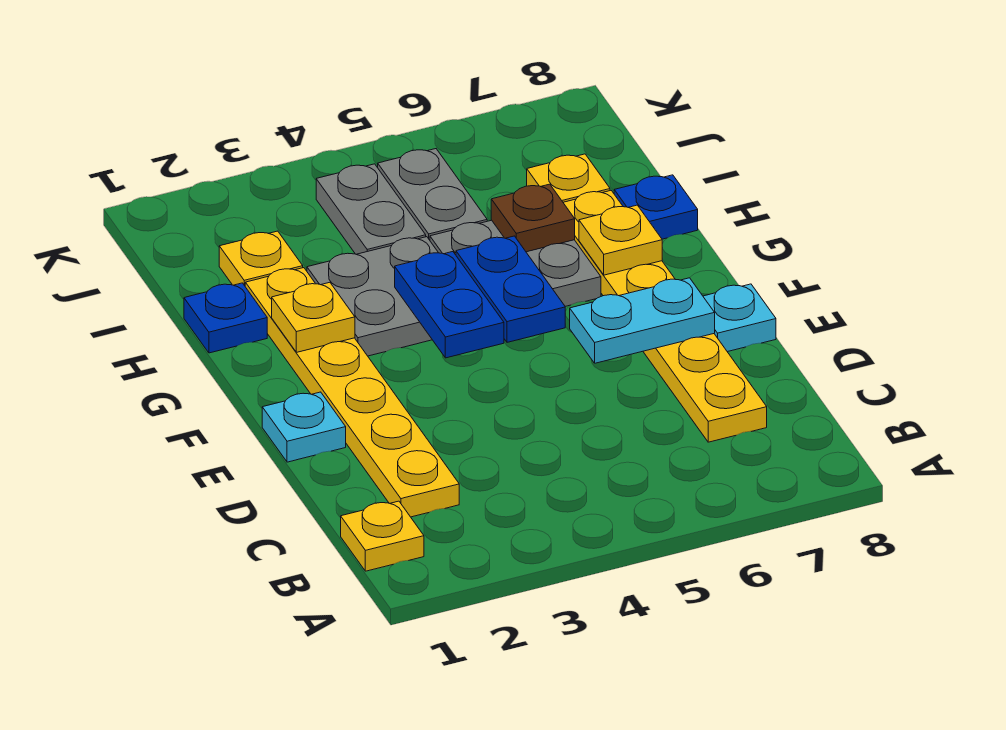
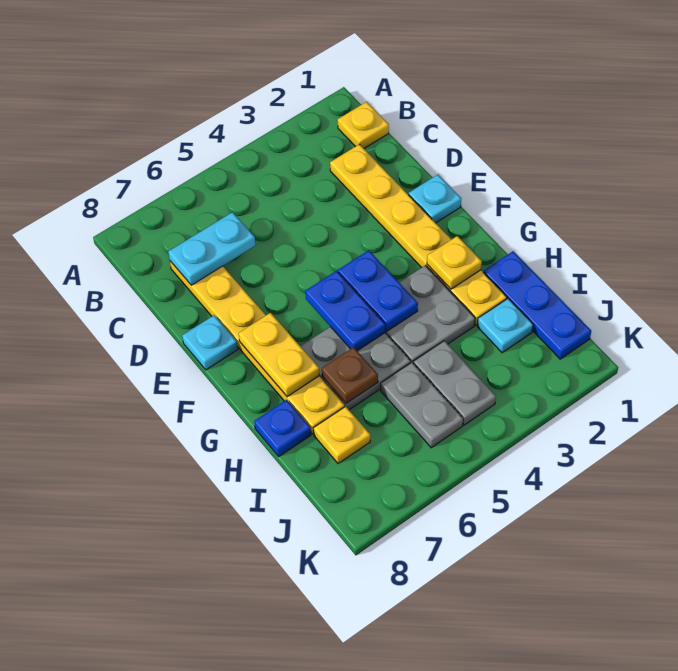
cyan 1x2 plate [570,278,715,363] -> cyan 1x2 plate moved to [168,212,256,285]
yellow 1x1 plate [579,205,662,275] -> yellow 1x2 plate [239,313,319,397]
blue 1x1 plate [184,283,267,353] -> blue 1x3 plate [483,251,591,359]
yellow 1x1 plate [219,231,303,286] -> cyan 1x1 plate [477,299,533,353]

